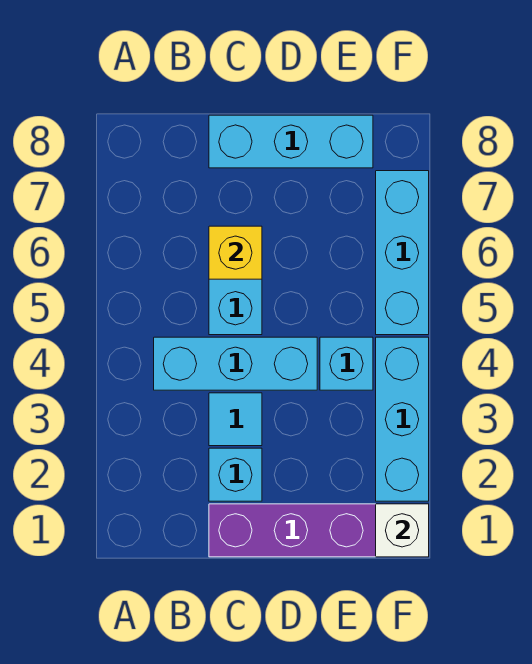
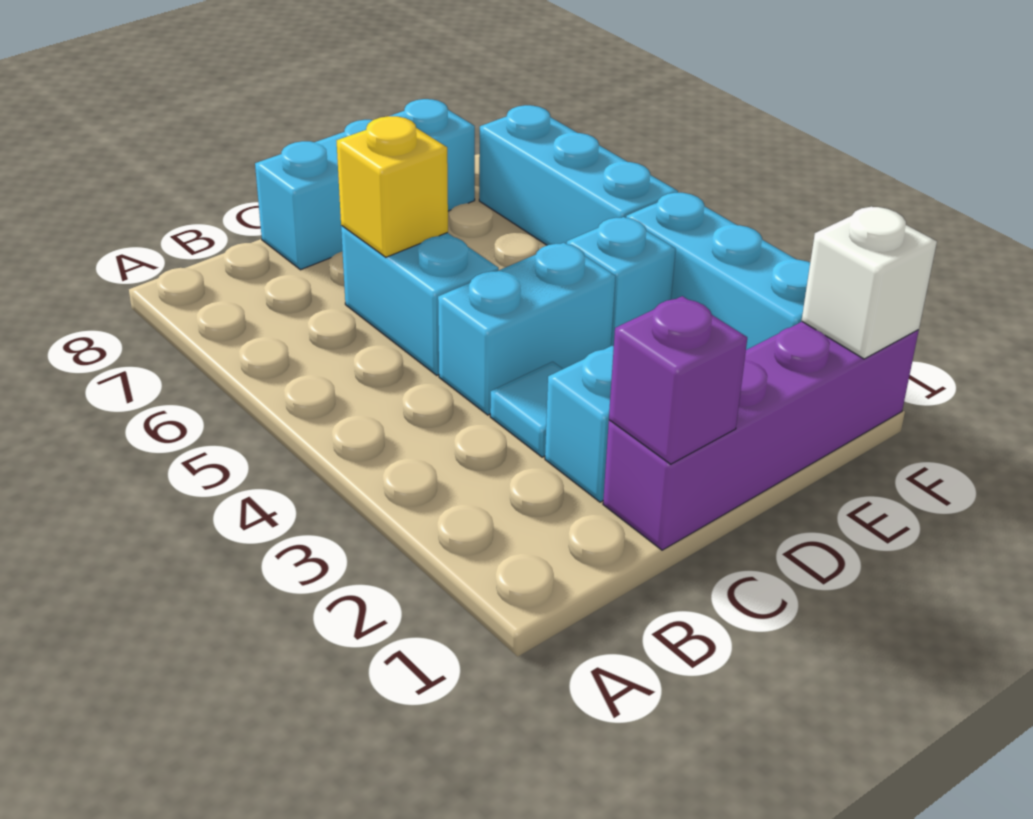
cyan 1x3 brick [154,337,317,390] -> cyan 1x2 brick [438,243,616,415]
none -> purple 1x1 brick [609,296,747,464]

